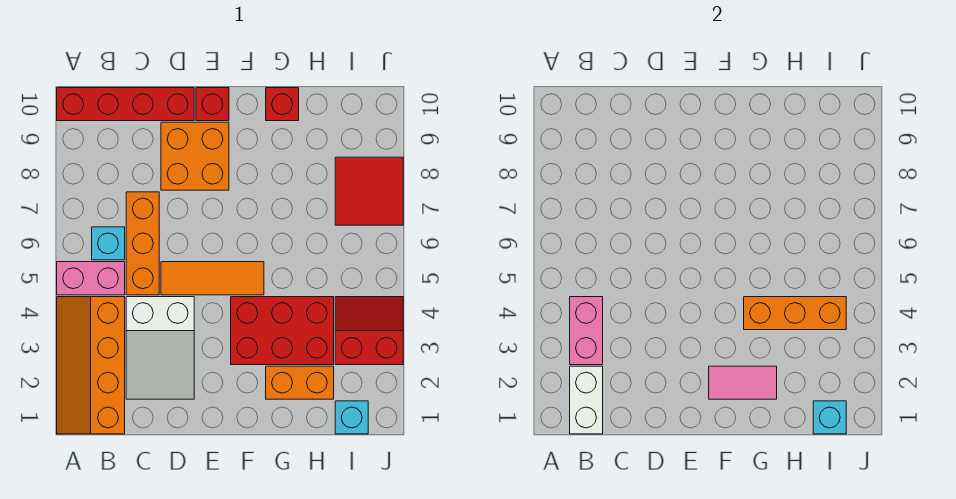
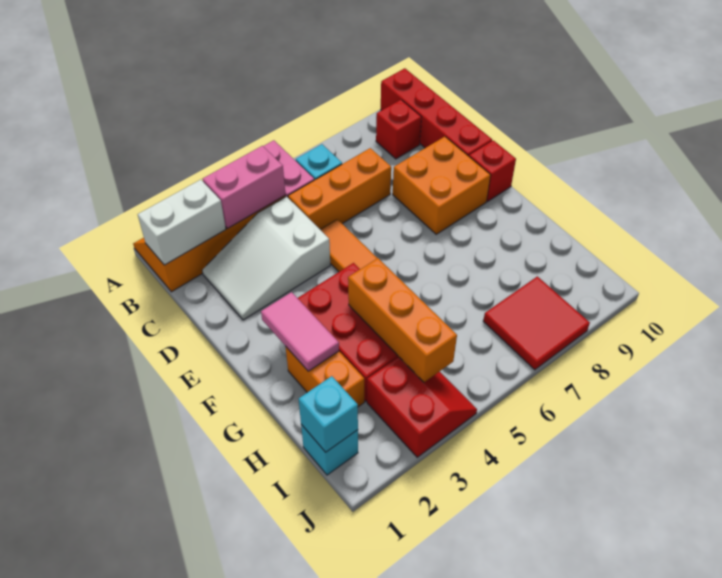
red 1x1 brick [266,88,299,121] -> red 1x1 brick moved to [376,100,421,159]

